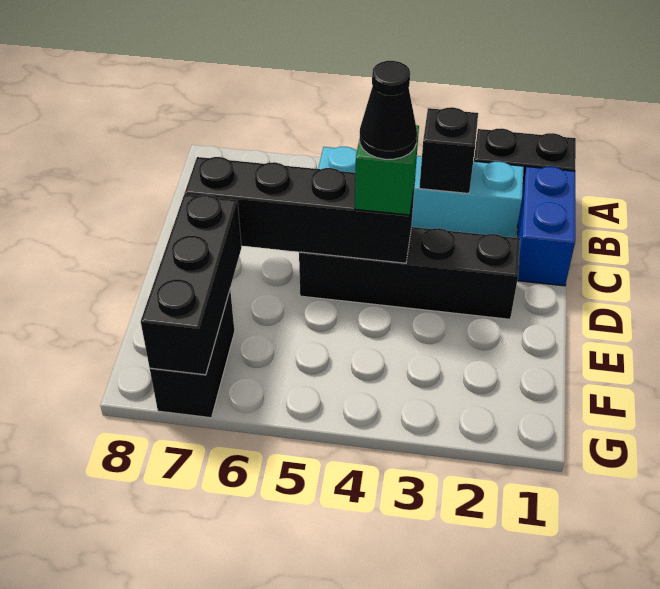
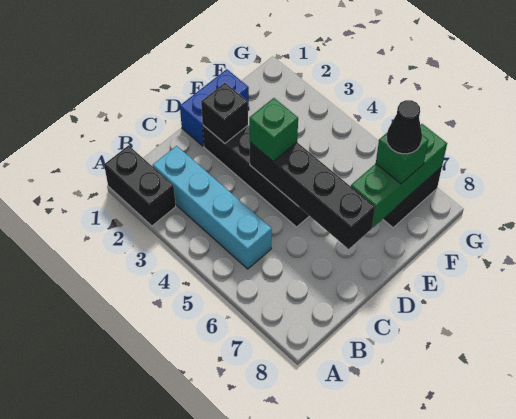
blue 1x2 brick [517,166,575,286] -> blue 1x2 brick moved to [180,69,249,146]
black 1x1 brick [419,107,478,194] -> black 1x1 brick moved to [201,83,248,143]
black 1x1 cone [360,61,417,159] -> black 1x1 cone moved to [386,100,422,154]
black 1x3 brick [141,194,242,375] -> green 1x3 brick [351,124,447,227]
none -> green 1x1 brick [376,133,428,184]

